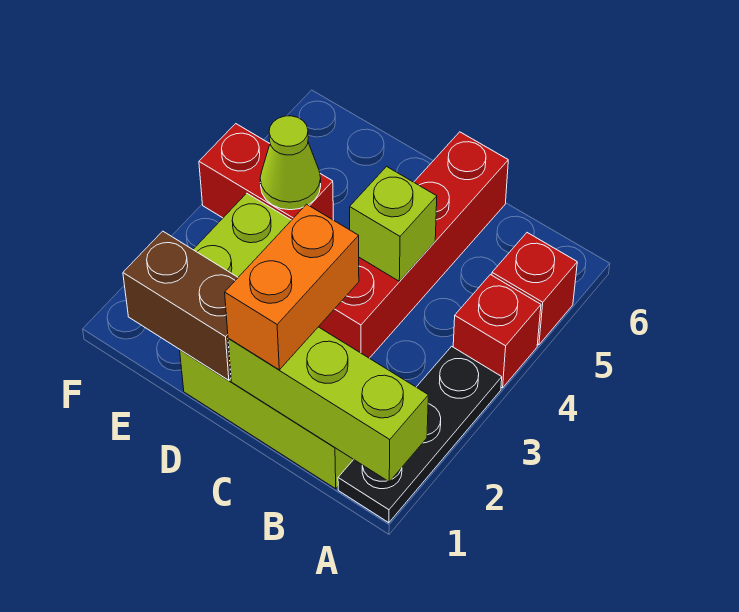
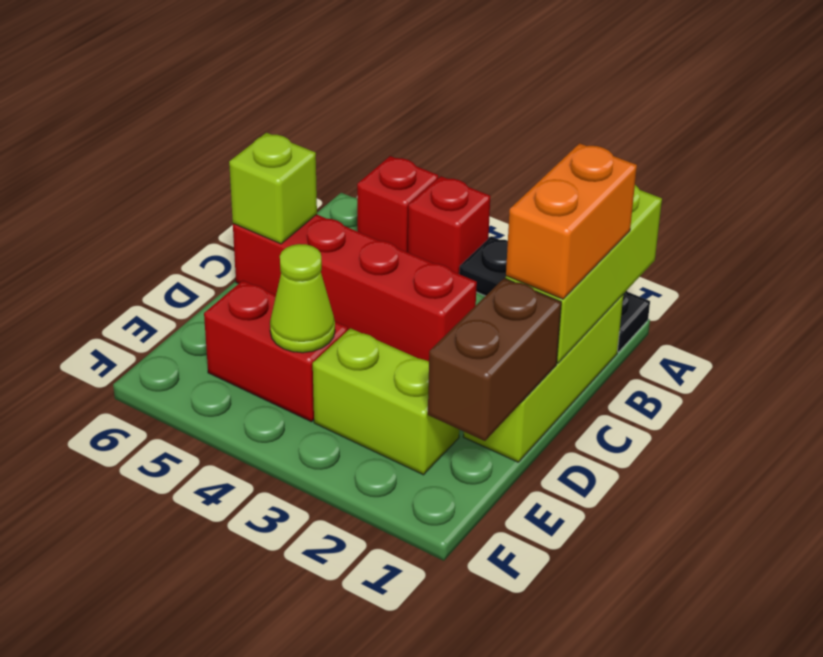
orange 1x2 brick [225,204,359,370] -> orange 1x2 brick turned to [506,143,637,299]
lime 1x1 brick [350,167,437,281] -> lime 1x1 brick moved to [229,133,317,244]
red 1x2 brick [199,124,333,220] -> red 1x2 brick turned to [204,281,348,422]

